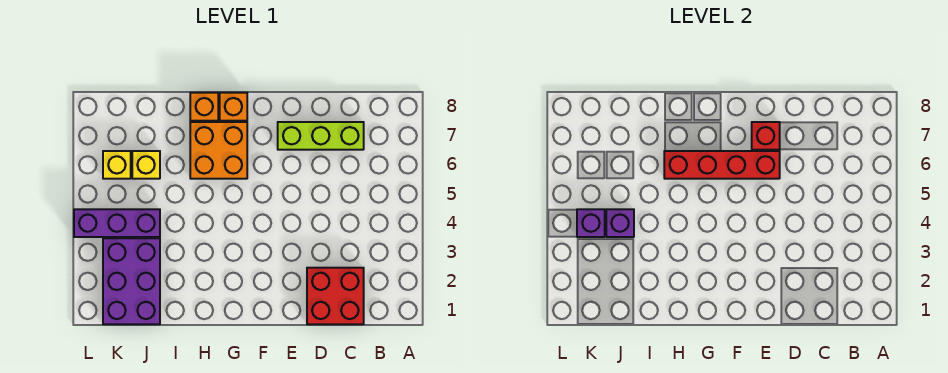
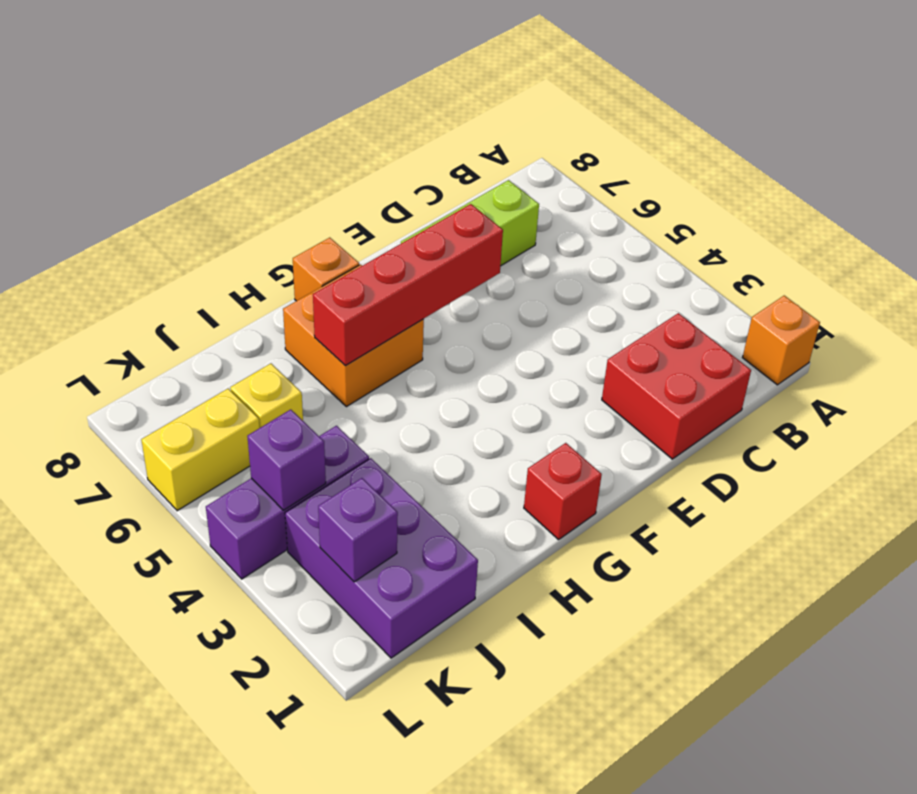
red 1x1 brick [752,122,780,150] -> red 1x1 brick moved to [524,443,602,540]
orange 1x1 brick [190,93,218,121] -> orange 1x1 brick moved to [743,296,820,385]
purple 1x1 brick [606,209,634,237] -> purple 1x1 brick moved to [318,478,398,582]
yellow 1x1 brick [103,151,131,179] -> yellow 1x2 brick [141,389,260,511]

